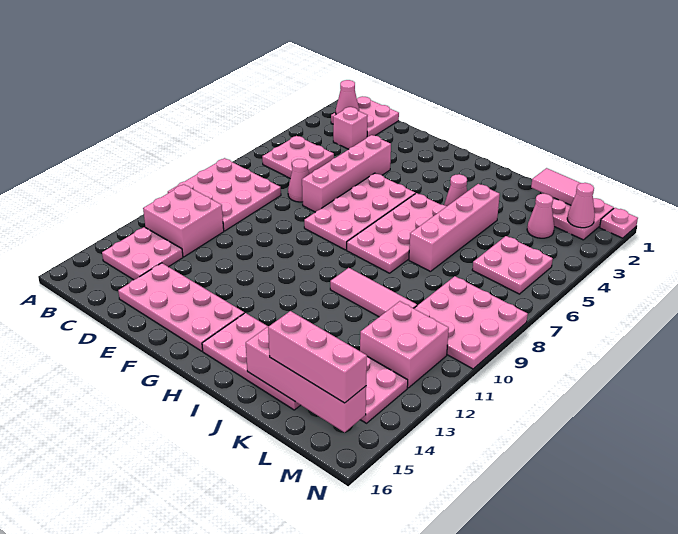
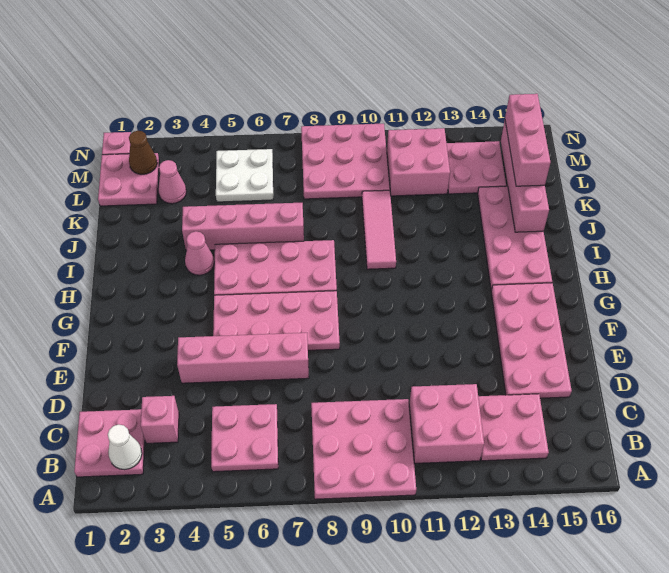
pink 1x1 cone [336,80,359,114] -> white 1x1 cone [108,425,142,470]
pink 1x1 cone [288,159,309,202] -> none
pink 1x2 tile [531,168,580,205] -> none
pink 2x2 plate [472,236,553,294] -> white 2x2 plate [216,149,273,202]
pink 1x1 cone [567,183,595,228] -> brown 1x1 cone [129,131,157,174]

